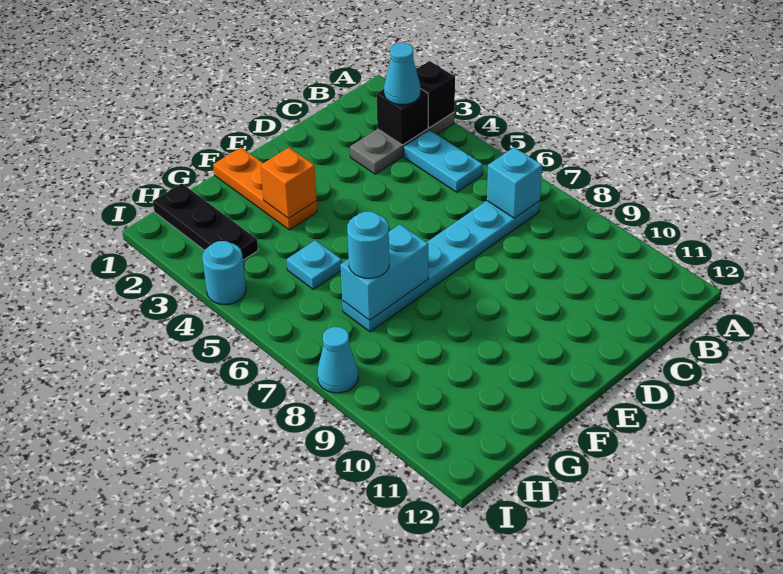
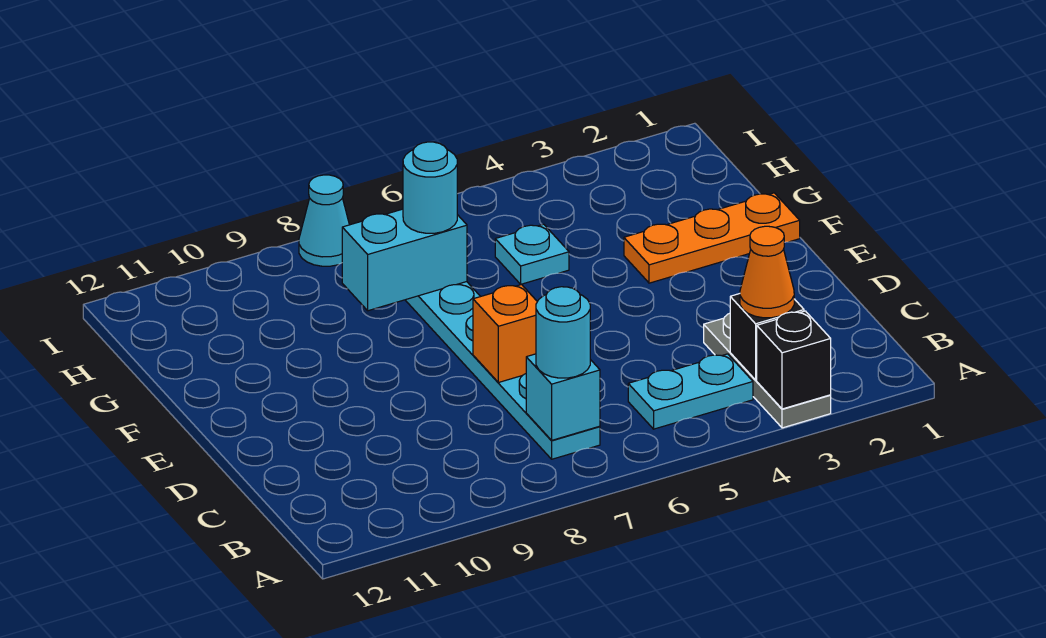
cyan 1x1 cone [384,43,420,104] -> orange 1x1 cone [740,226,794,318]
orange 1x1 brick [260,148,317,218] -> orange 1x1 brick moved to [473,284,537,382]
cyan 1x2 brick [340,224,428,320] -> cyan 1x2 brick turned to [342,209,467,311]
black 1x3 plate [153,183,258,260] -> none
cyan 1x1 round brick [202,241,246,304] -> cyan 1x1 round brick moved to [536,287,590,378]

